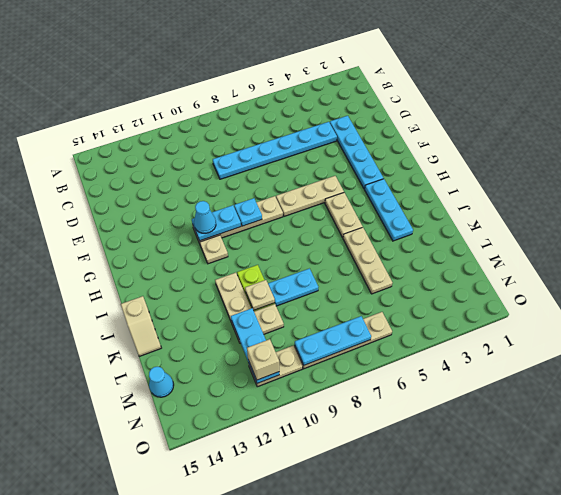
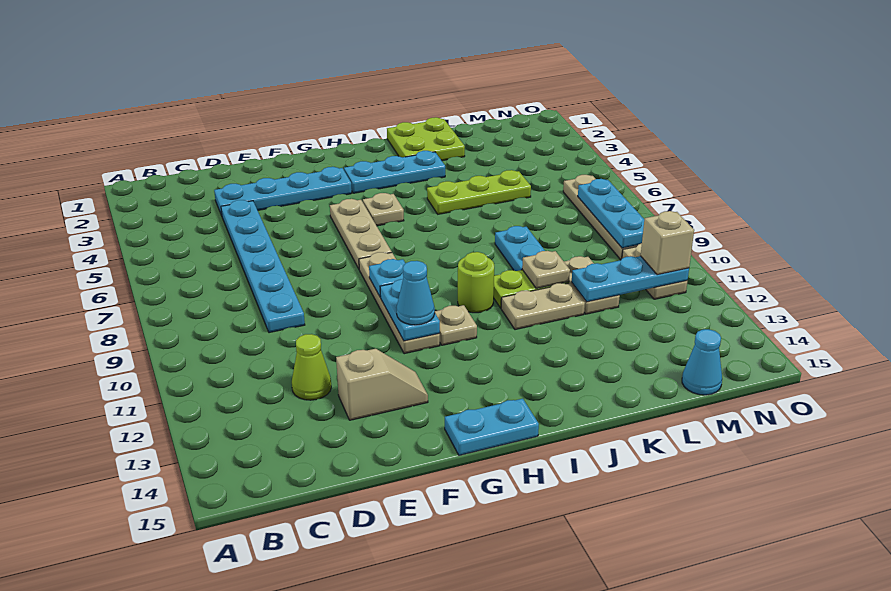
none -> lime 1x1 cone [292,334,331,400]
none -> cyan 1x2 plate [445,399,539,455]
tan 1x2 plate [325,193,363,237] -> tan 1x1 plate [363,193,404,226]
none -> lime 1x1 round brick [458,252,494,313]
none -> lime 2x2 plate [387,117,465,161]
tan 1x3 plate [343,227,392,294] -> lime 1x3 plate [427,170,531,214]
tan 1x2 slope [121,296,161,356] -> tan 1x2 slope moved to [336,349,428,420]

